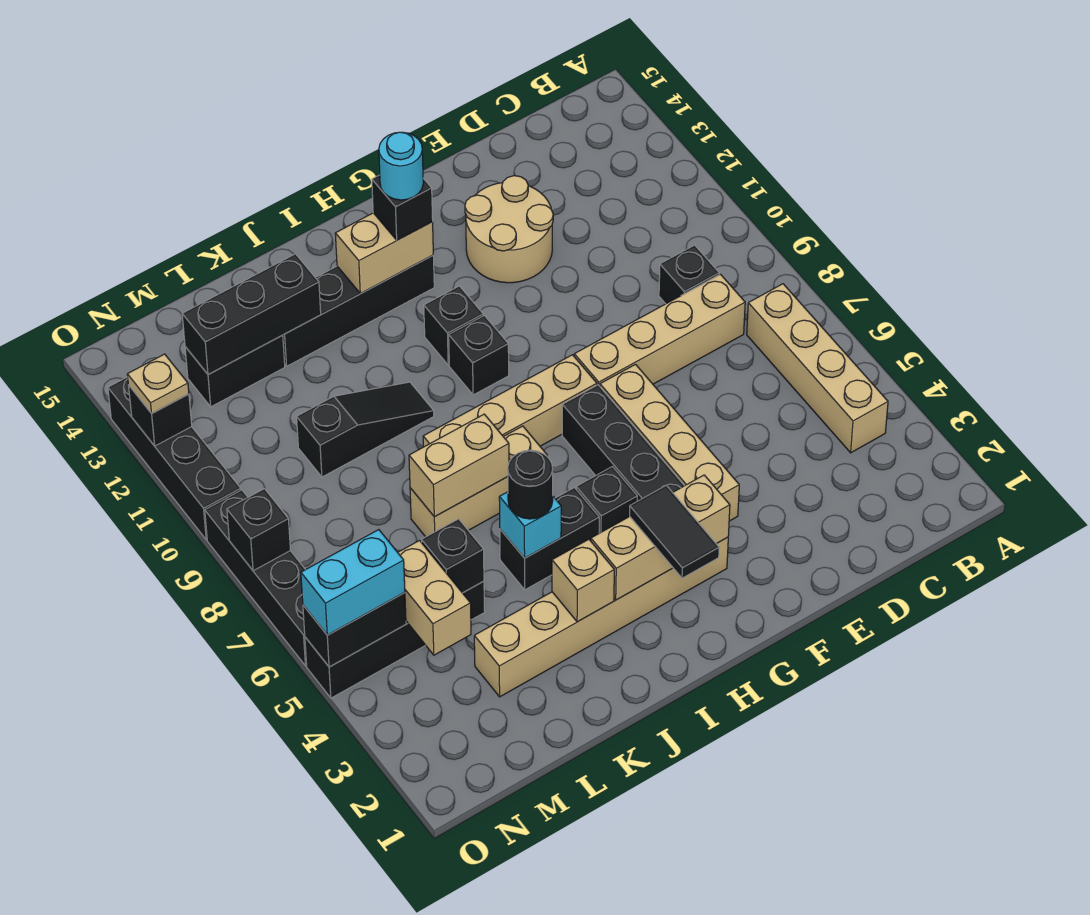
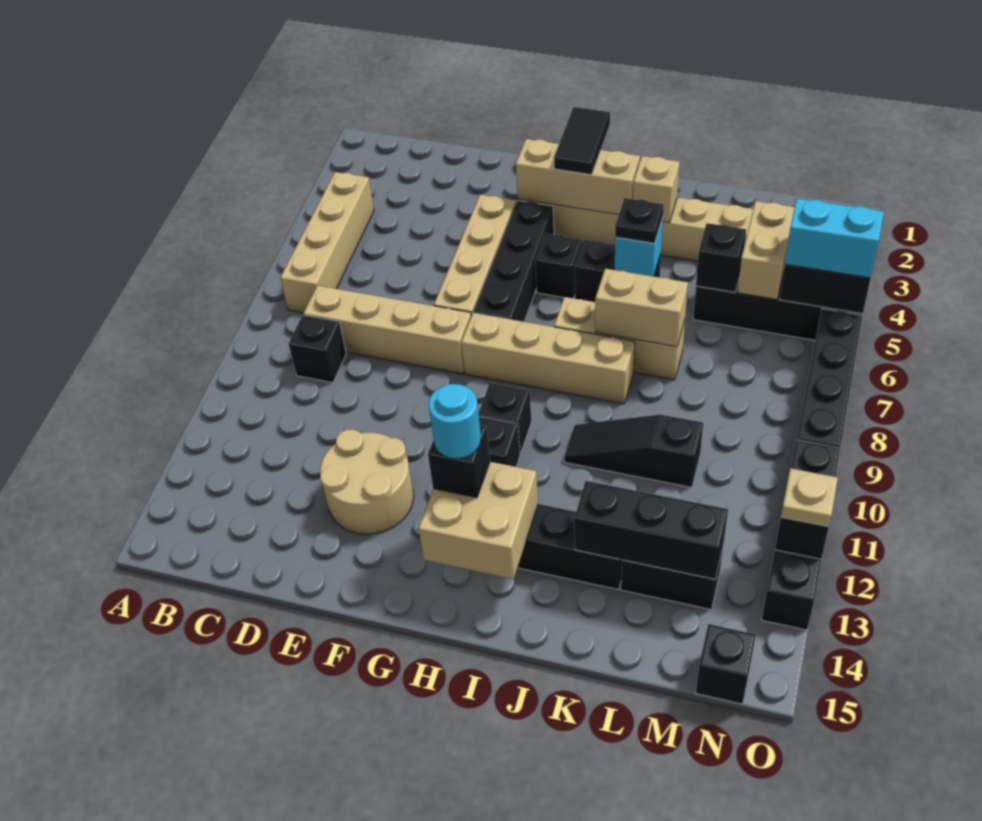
tan 1x2 brick [335,213,433,294] -> tan 2x2 brick [418,462,538,579]
black 1x1 round brick [508,450,553,519] -> black 1x1 plate [615,198,664,243]
black 1x1 brick [227,489,290,571] -> black 1x1 brick moved to [696,624,756,704]

